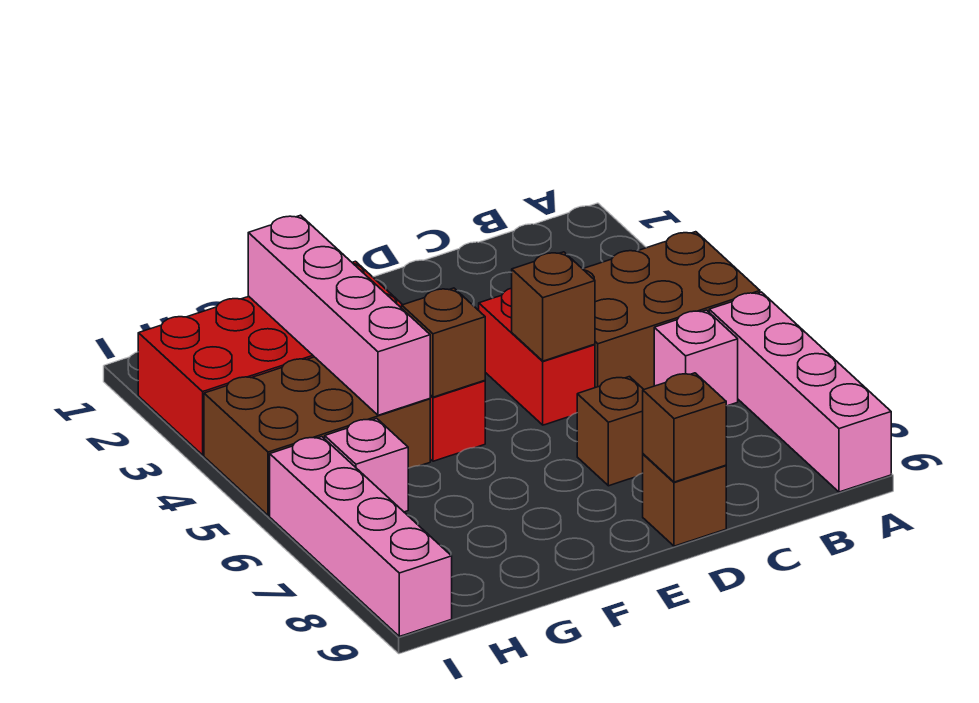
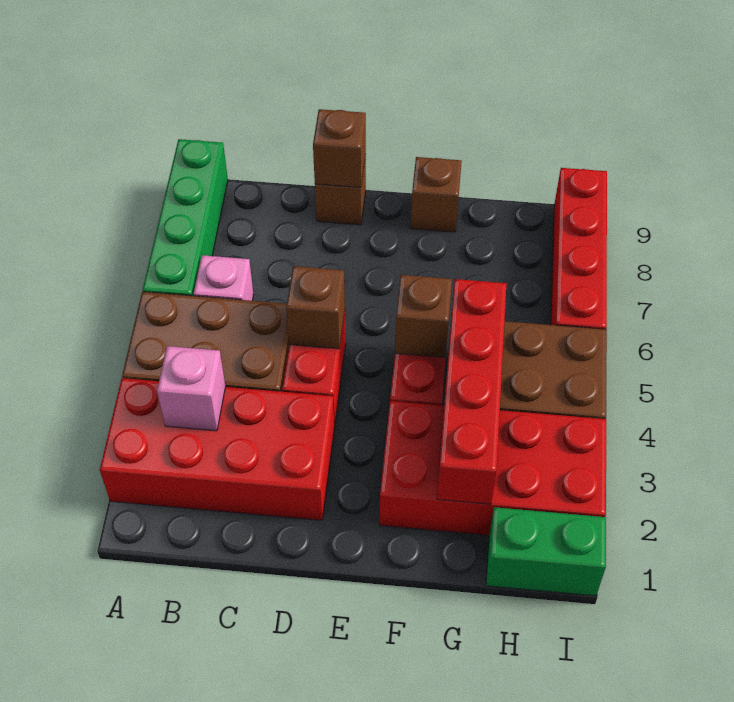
none -> red 2x4 brick [100,378,334,520]
pink 1x4 brick [709,292,891,492] -> green 1x4 brick [143,139,228,296]
brown 1x1 brick [577,377,644,486] -> brown 1x1 brick moved to [411,157,462,232]
pink 1x4 brick [248,215,430,415] -> red 1x4 brick [437,279,507,504]
none -> green 1x2 brick [486,507,606,596]
pink 1x1 brick [325,419,408,512] -> pink 1x1 brick moved to [157,346,225,431]
pink 1x4 brick [270,437,452,636] -> red 1x4 brick [551,168,607,329]

